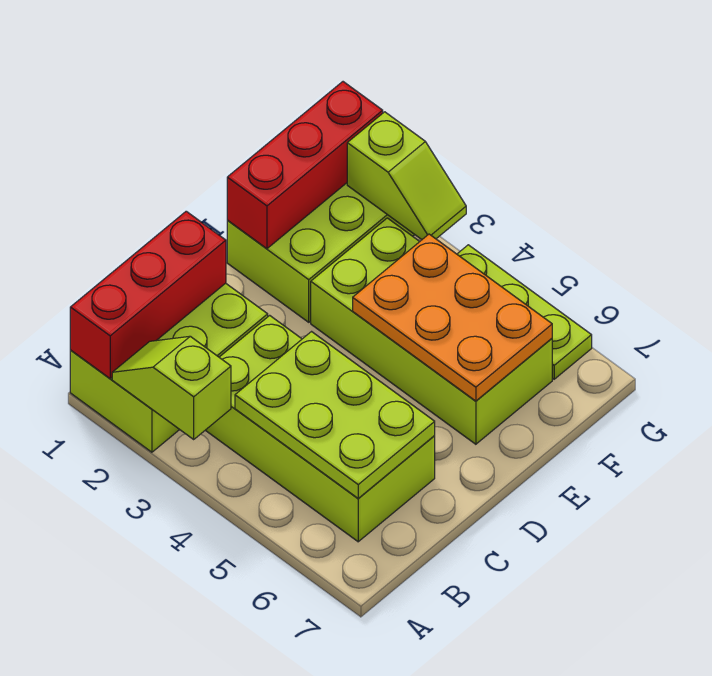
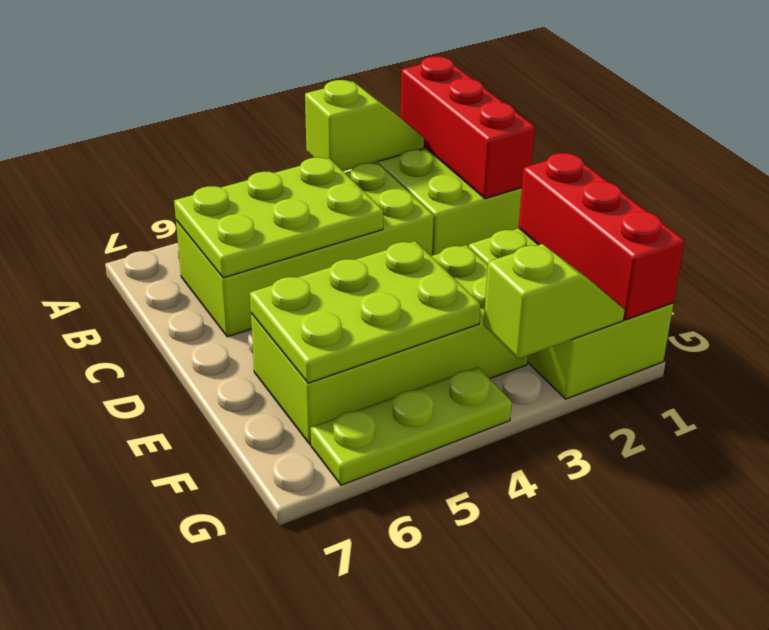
orange 2x3 plate [353,234,552,401] -> lime 2x3 plate [250,241,481,383]
lime 1x2 slope [347,112,466,240] -> lime 1x2 slope turned to [484,244,625,359]

